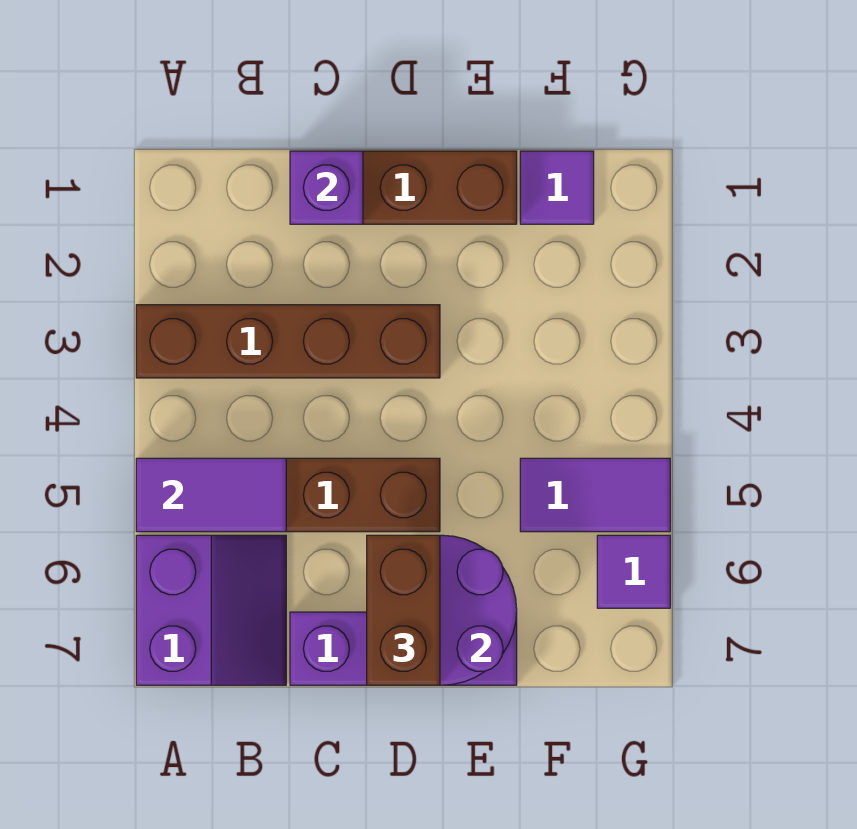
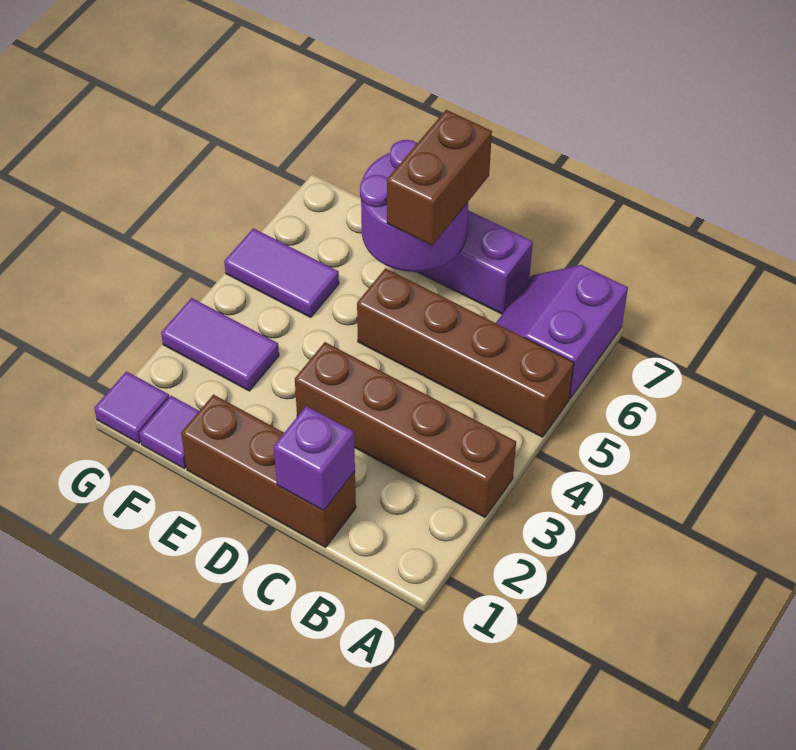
purple 1x2 tile [136,458,286,532] -> purple 1x2 tile moved to [161,298,279,391]
purple 1x1 tile [597,535,670,608] -> purple 1x1 tile moved to [94,371,169,443]

